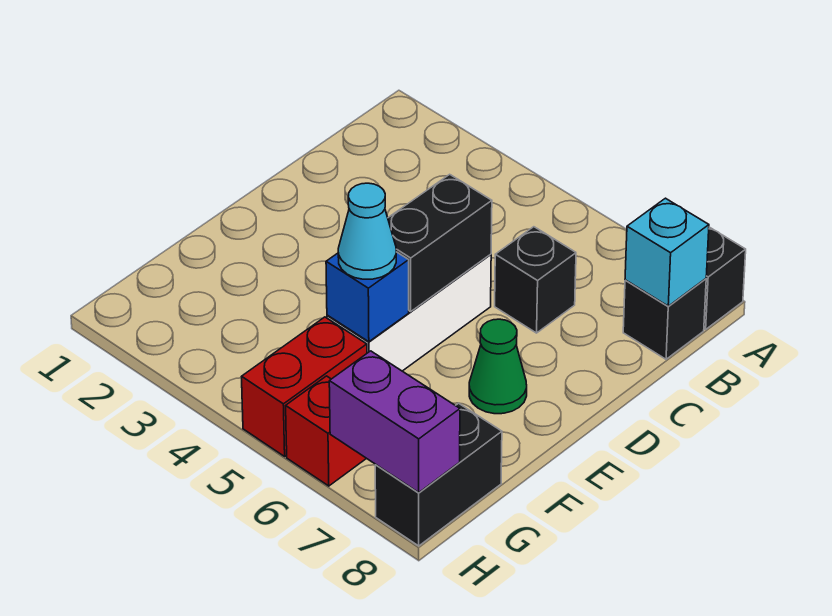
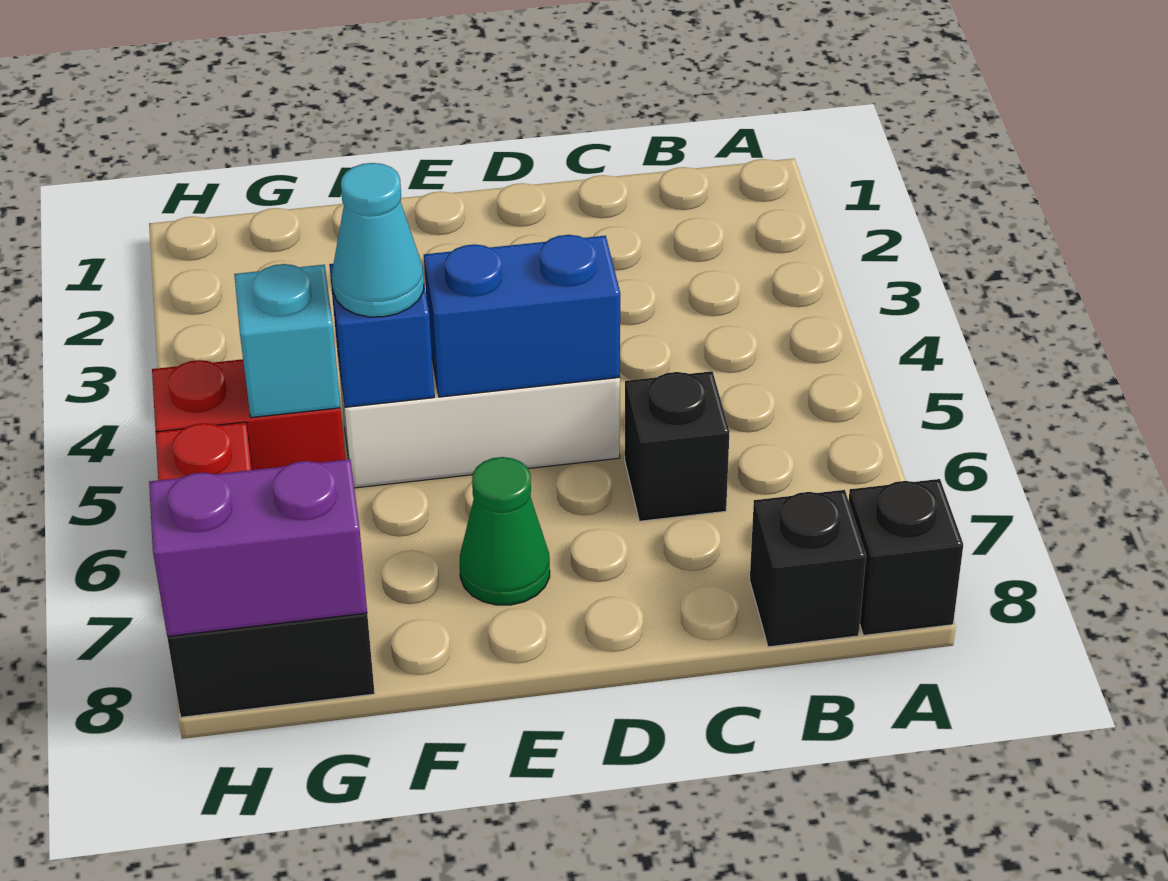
cyan 1x1 brick [625,198,709,306] -> cyan 1x1 brick moved to [234,264,340,417]
black 1x2 brick [388,174,492,311] -> blue 1x2 brick [424,235,620,397]
purple 1x2 brick [329,351,460,492] -> purple 1x2 brick turned to [149,459,367,636]

